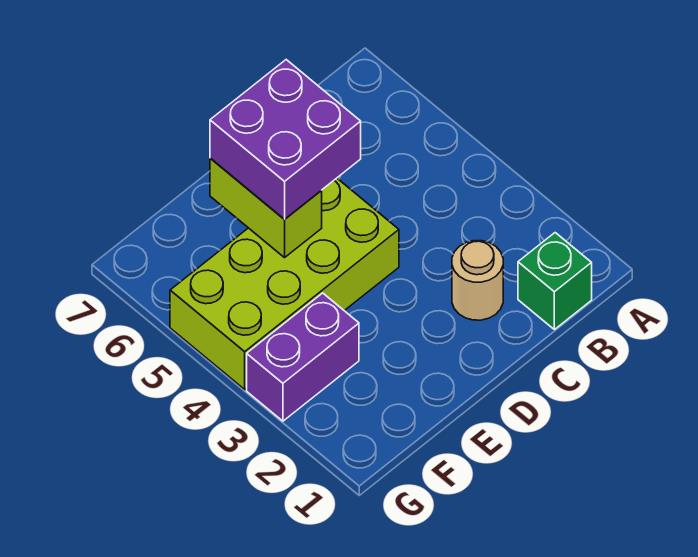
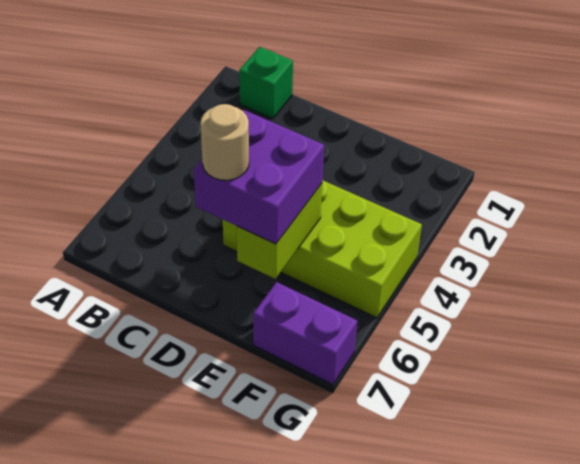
tan 1x1 round brick [452,241,503,320] -> tan 1x1 round brick moved to [200,104,249,180]
purple 1x2 brick [247,293,359,421] -> purple 1x2 brick moved to [253,282,357,385]

